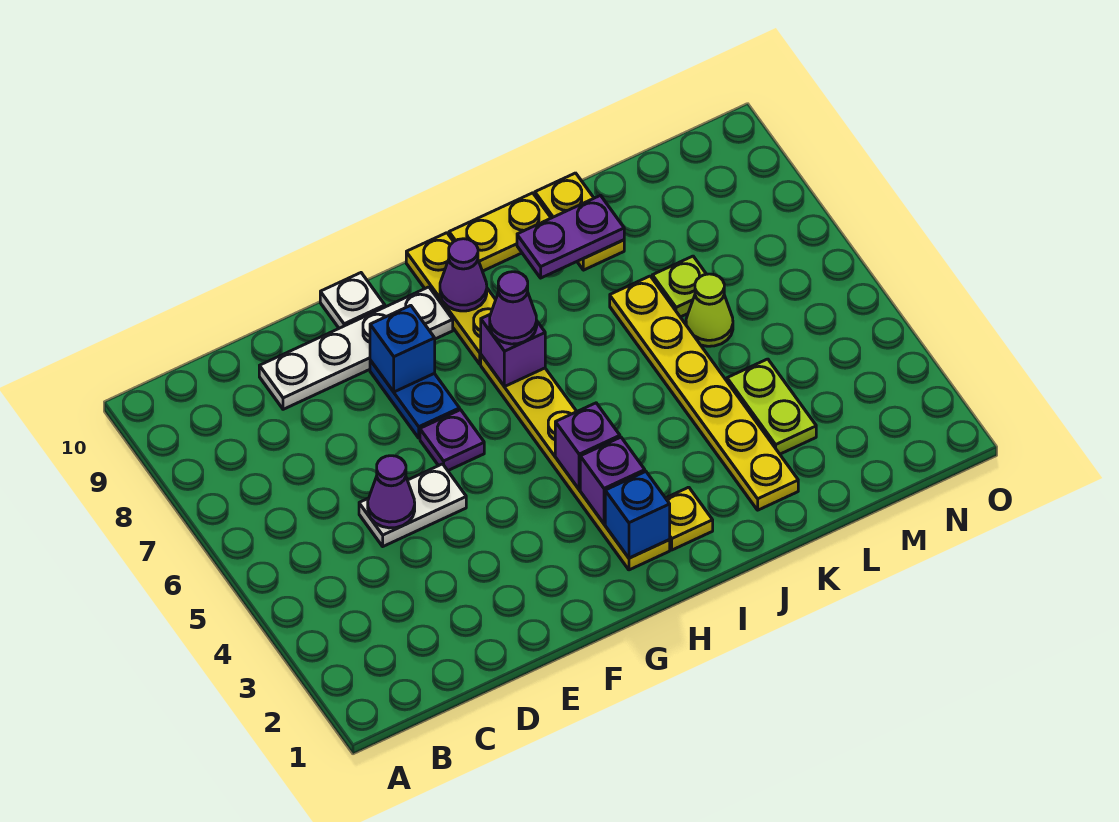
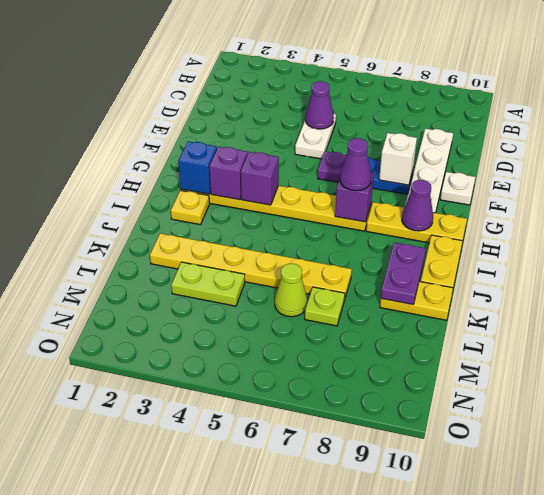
blue 1x1 brick [370,305,435,392] -> white 1x1 brick [379,133,417,185]

